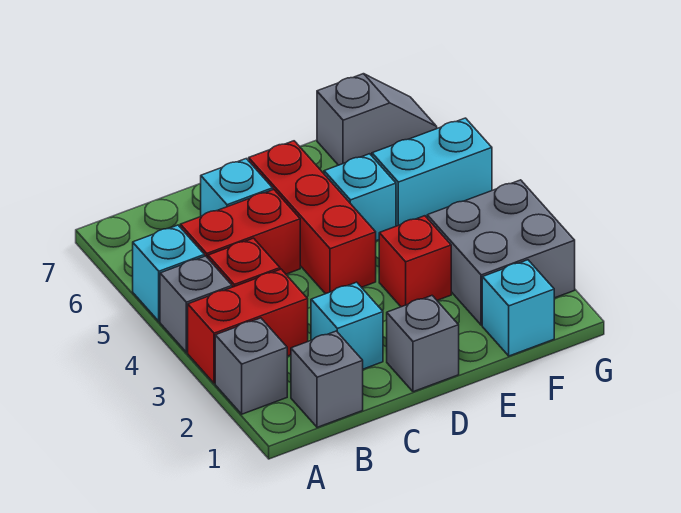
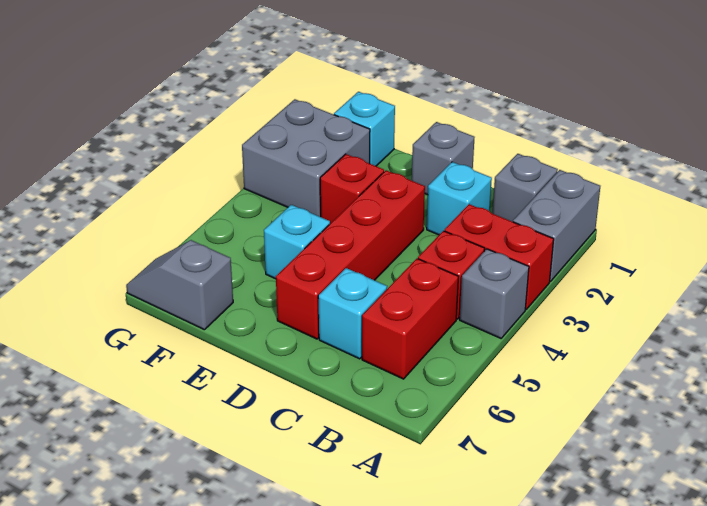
grey 1x1 brick [215,318,287,414] -> grey 1x2 brick [513,170,600,282]
cyan 1x1 brick [133,225,204,321] -> none
red 1x2 brick [180,190,300,274] -> red 1x2 brick turned to [362,259,458,379]
red 1x3 brick [249,141,376,294] -> red 1x4 brick [276,170,425,339]
cyan 1x2 brick [372,118,492,226] -> none

